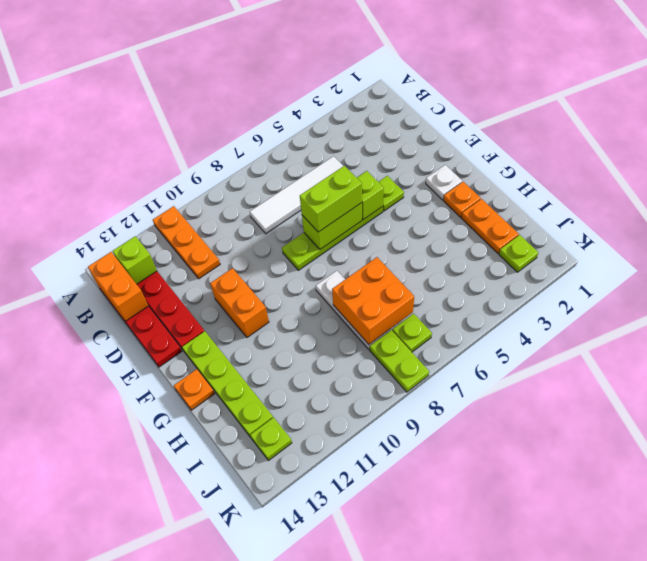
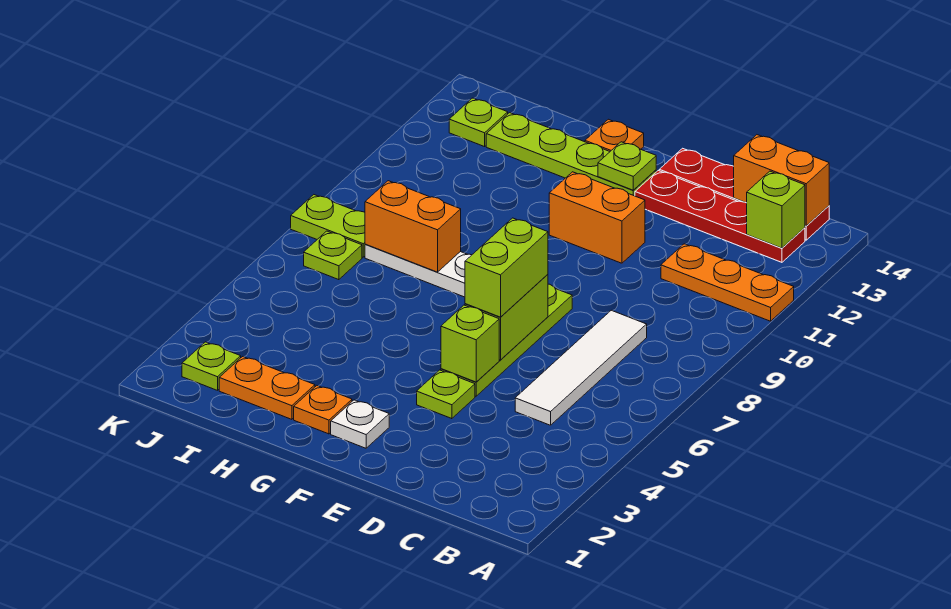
none -> lime 1x1 plate [598,142,656,190]
orange 2x2 brick [332,257,414,344] -> orange 1x2 brick [365,181,461,272]

